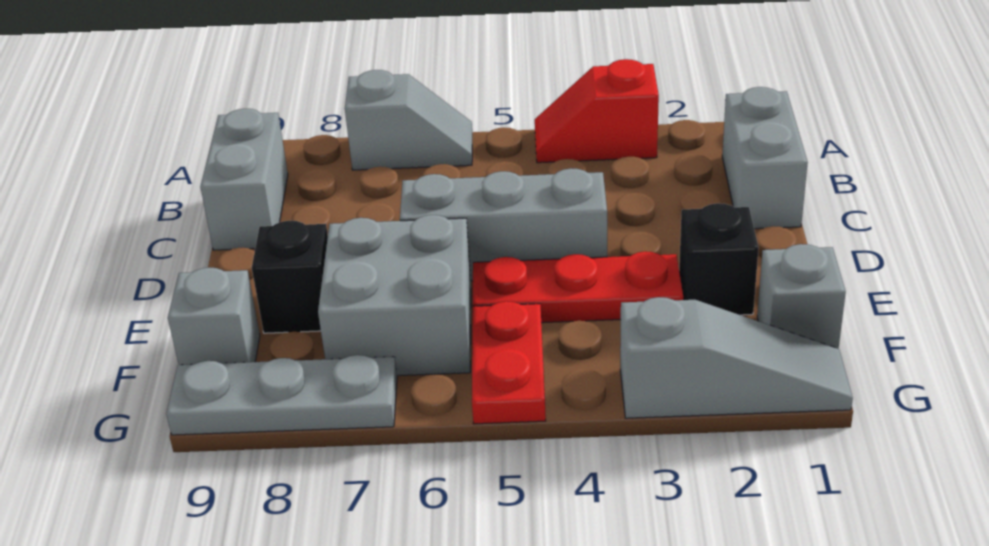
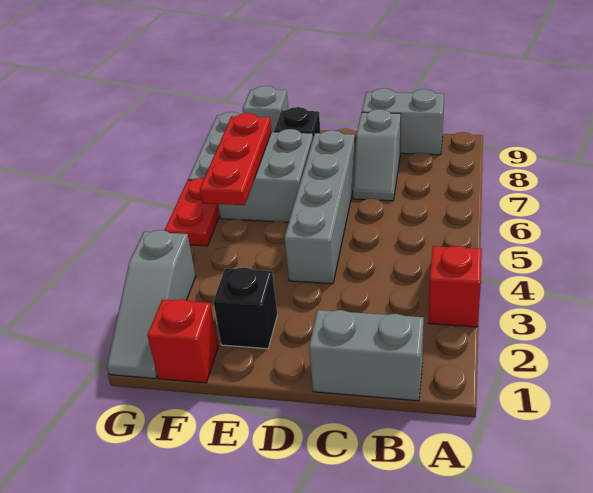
grey 1x2 slope [345,70,472,170] -> grey 1x2 slope moved to [353,109,401,201]
grey 1x3 brick [400,168,607,281] -> grey 1x4 brick [284,130,355,284]
red 1x3 plate [473,251,683,323] -> red 1x3 plate moved to [200,113,272,205]
grey 1x1 brick [757,244,846,349] -> red 1x1 brick [147,299,218,383]
red 1x2 plate [472,301,546,424] -> red 1x2 plate turned to [165,178,220,246]

